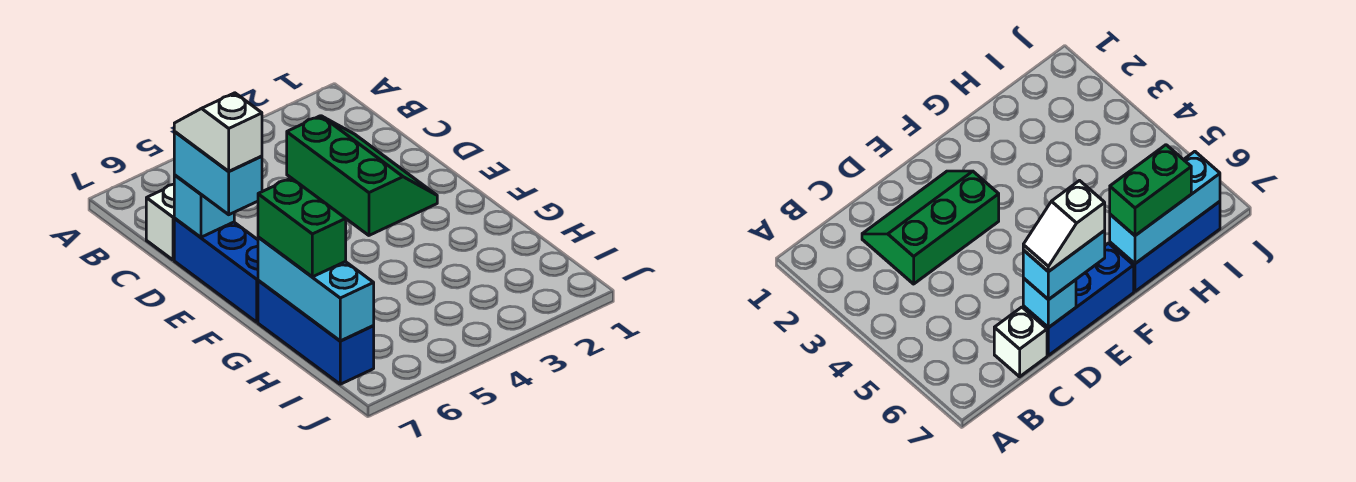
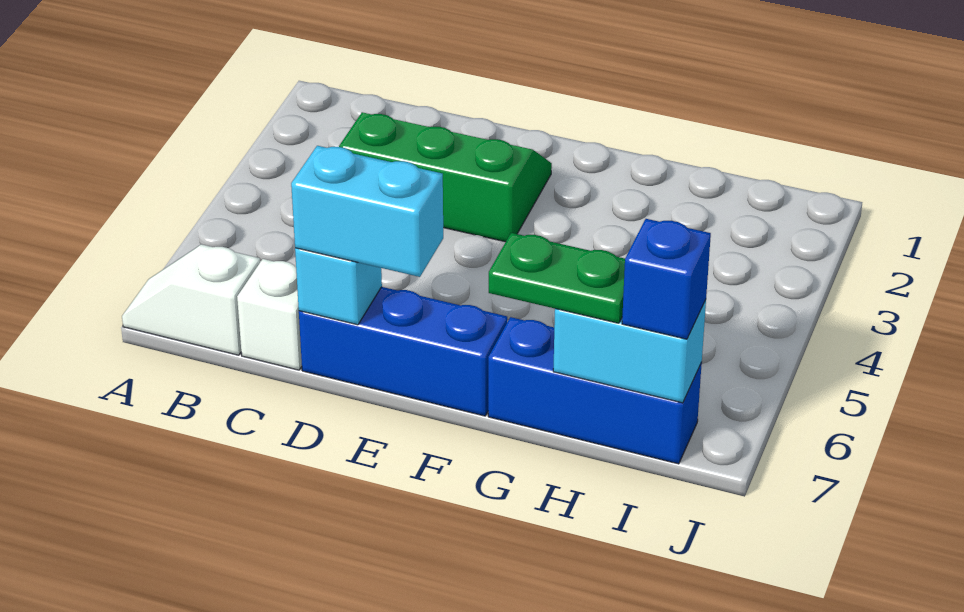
white 1x2 slope [174,93,262,171] -> white 1x2 slope moved to [122,244,260,355]
cyan 1x3 brick [258,237,374,341] -> cyan 1x2 brick [553,300,706,403]
green 1x2 brick [258,178,346,277] -> green 1x2 plate [489,233,625,323]
none -> blue 1x1 brick [622,219,711,339]

